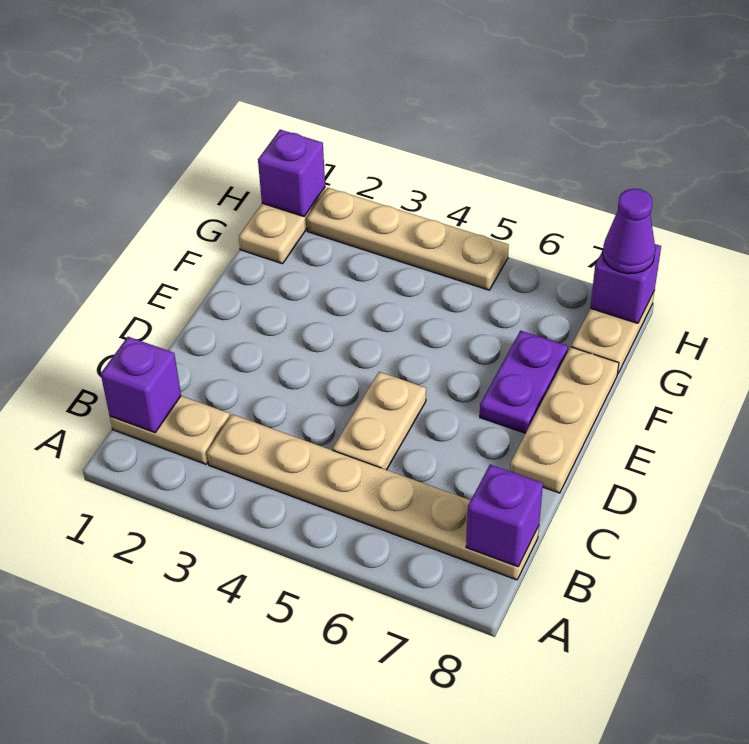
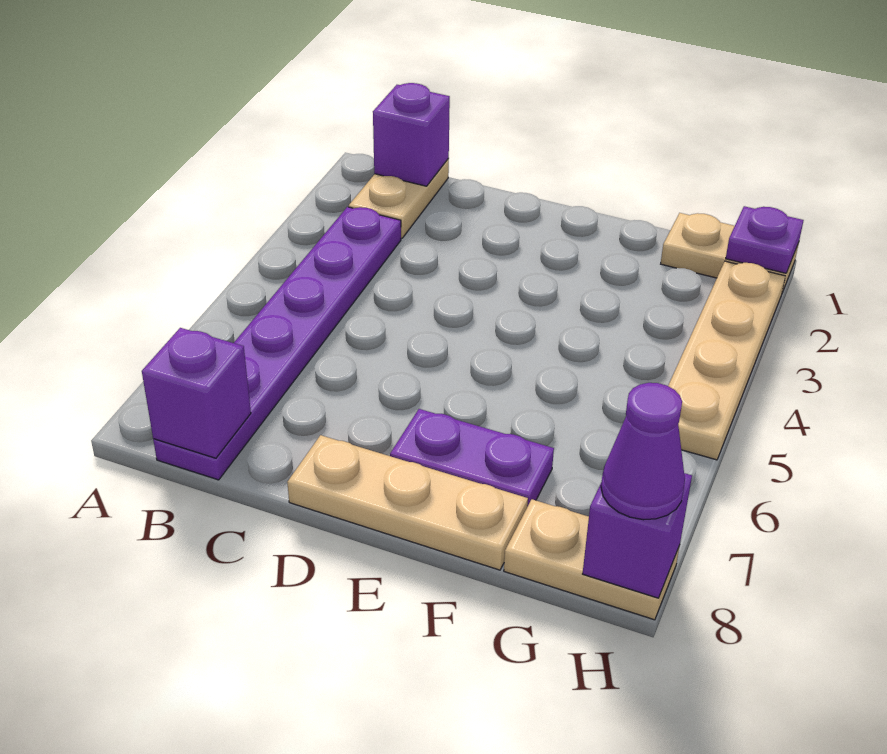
tan 1x6 plate [207,414,539,580] -> purple 1x6 plate [153,207,401,480]
tan 1x2 plate [333,372,426,470] -> none
purple 1x1 brick [258,130,325,216] -> purple 1x1 plate [726,206,804,273]

